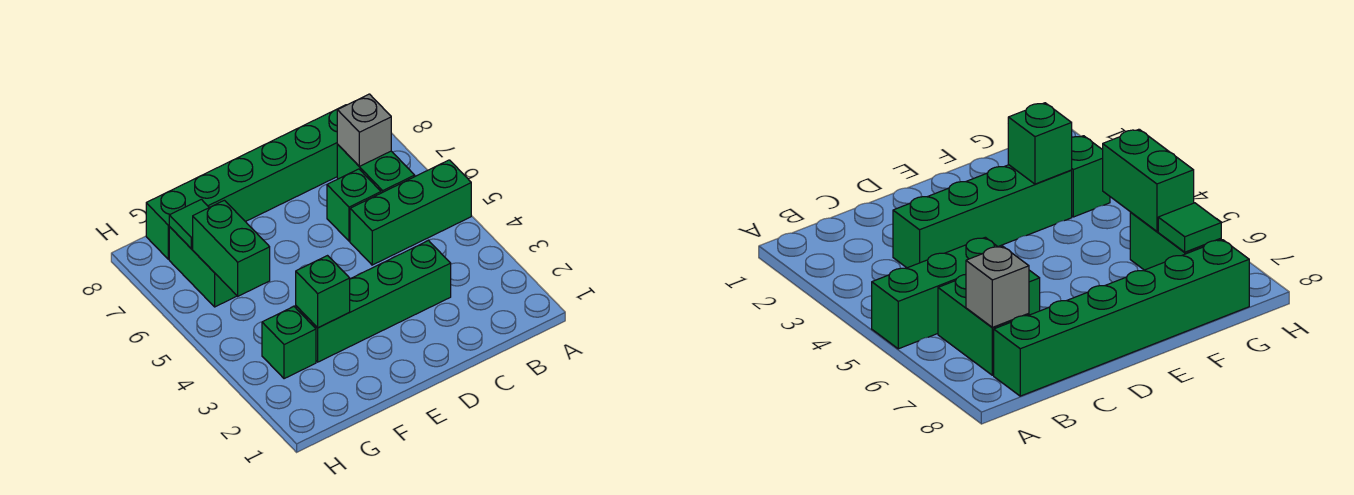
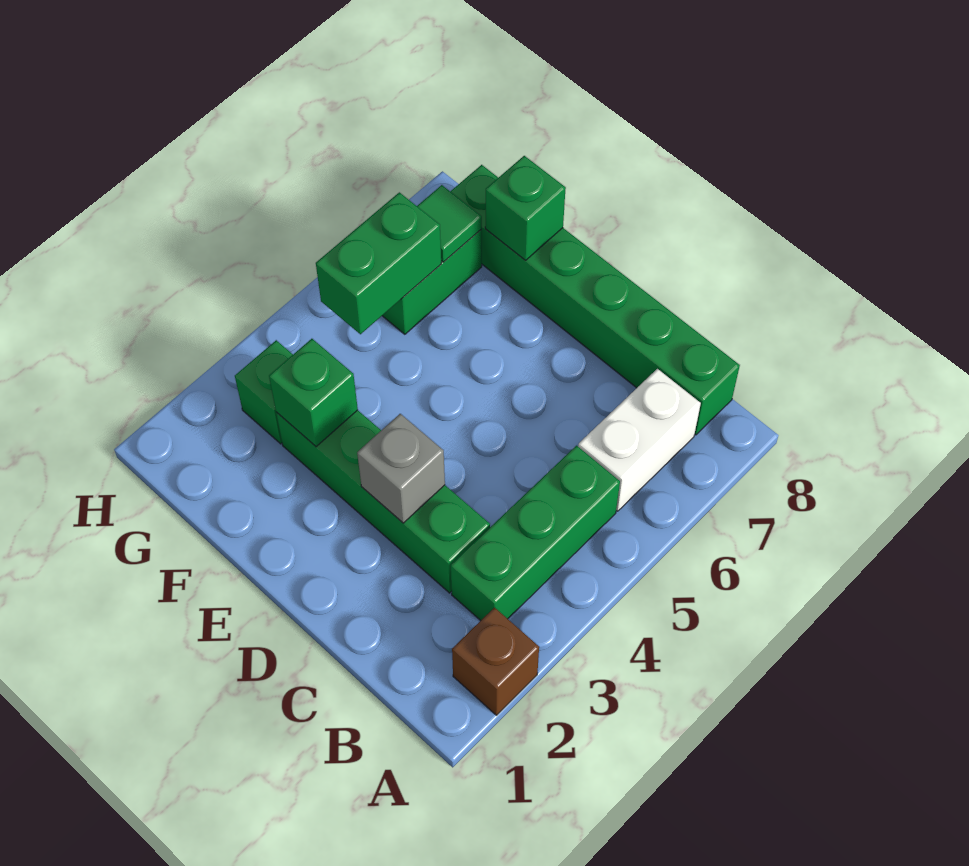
none -> brown 1x1 brick [452,607,539,715]
green 1x3 brick [350,160,471,265] -> green 1x3 brick turned to [451,446,620,621]
green 1x2 brick [337,144,415,193] -> white 1x2 brick [578,369,701,511]
grey 1x1 brick [337,94,391,166] -> grey 1x1 brick moved to [357,414,445,523]
green 1x1 brick [327,169,381,241] -> green 1x1 brick moved to [485,156,566,260]

